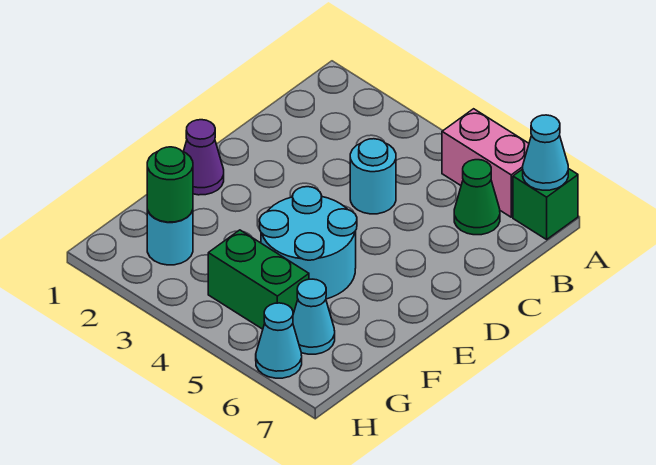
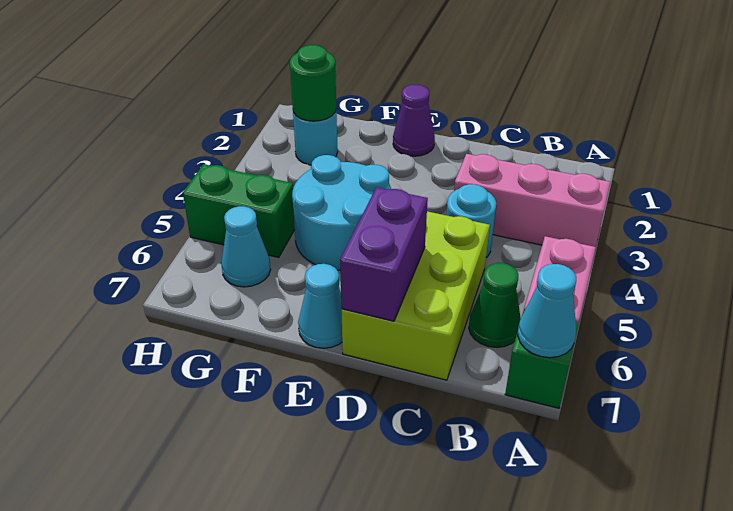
none -> pink 1x3 brick [454,154,610,247]
none -> lime 2x3 brick [341,211,490,380]
none -> purple 1x2 brick [340,187,428,321]
green 1x2 brick [208,230,309,329] -> green 1x2 brick turned to [183,164,295,257]
cyan 1x1 cone [256,303,302,378] -> cyan 1x1 cone moved to [298,264,342,348]

